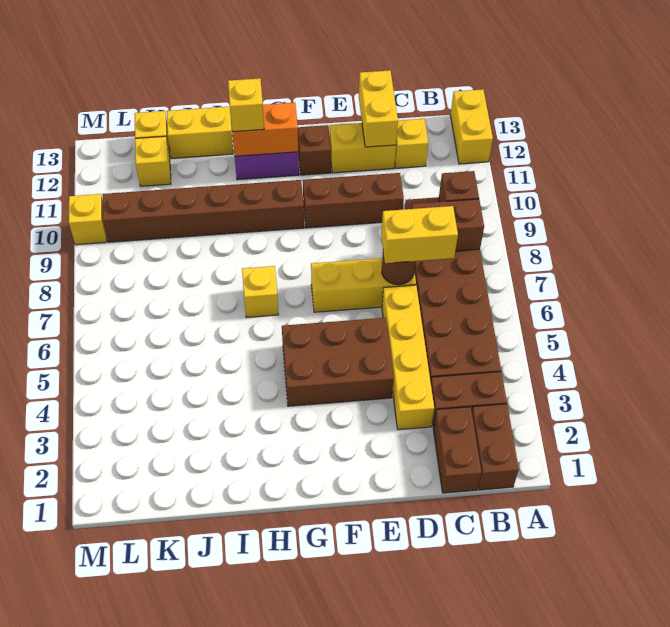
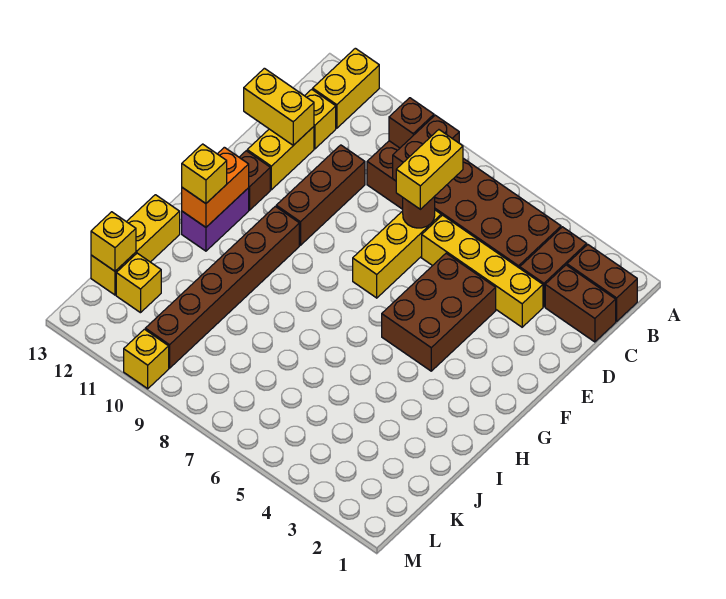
yellow 1x2 brick [450,89,493,164] -> yellow 1x2 brick turned to [313,48,379,128]
yellow 1x1 brick [242,266,278,317] -> yellow 1x1 brick moved to [91,212,136,271]

